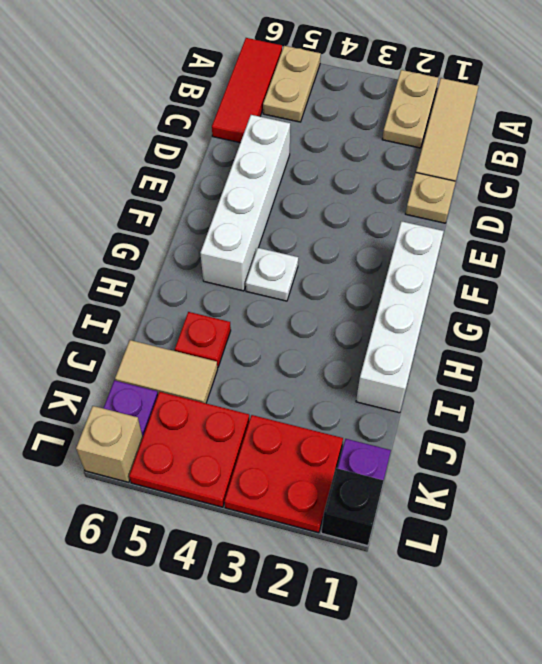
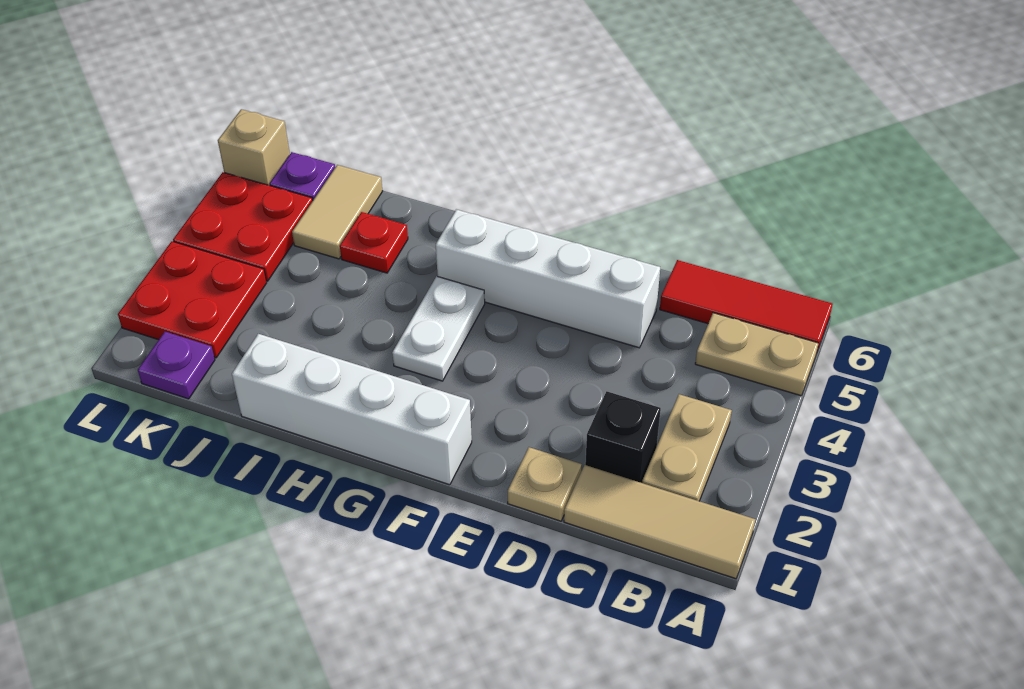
tan 1x2 plate [382,70,438,148] -> tan 1x2 plate turned to [642,394,732,501]
white 1x1 plate [246,248,298,301] -> white 1x2 plate [392,276,485,381]
black 1x1 brick [321,468,384,546] -> black 1x1 brick moved to [585,391,661,483]

